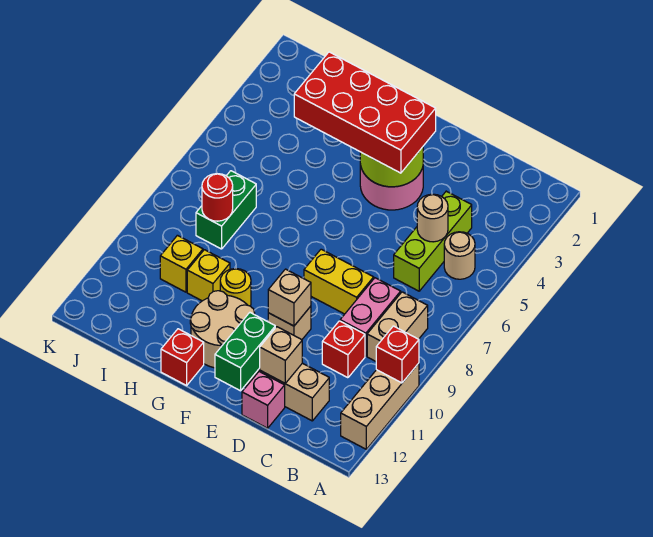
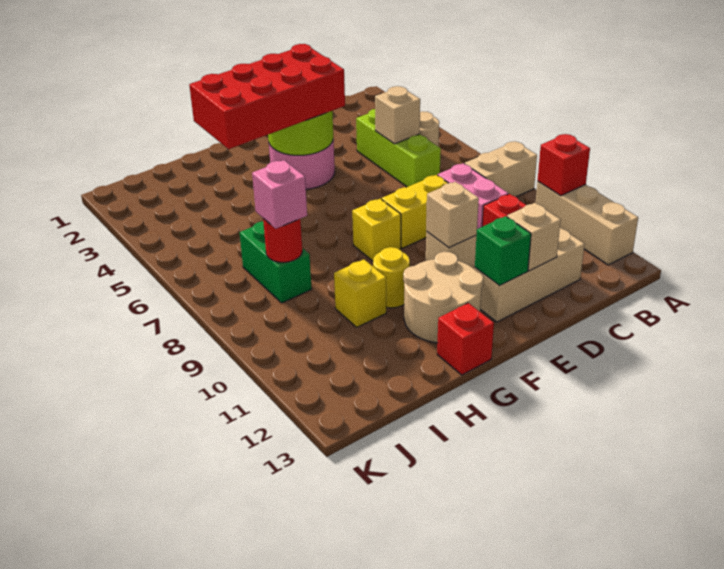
tan 1x2 brick [367,292,428,361] -> tan 1x2 brick turned to [465,142,537,197]
tan 1x1 round brick [417,194,448,242] -> tan 1x1 brick [375,86,420,144]
pink 1x1 brick [242,372,285,428] -> pink 1x1 brick moved to [252,160,307,229]
green 1x2 brick [215,313,275,391] -> green 1x1 brick [475,216,531,286]
yellow 1x1 brick [160,235,203,292] -> yellow 1x1 brick moved to [352,199,401,261]

